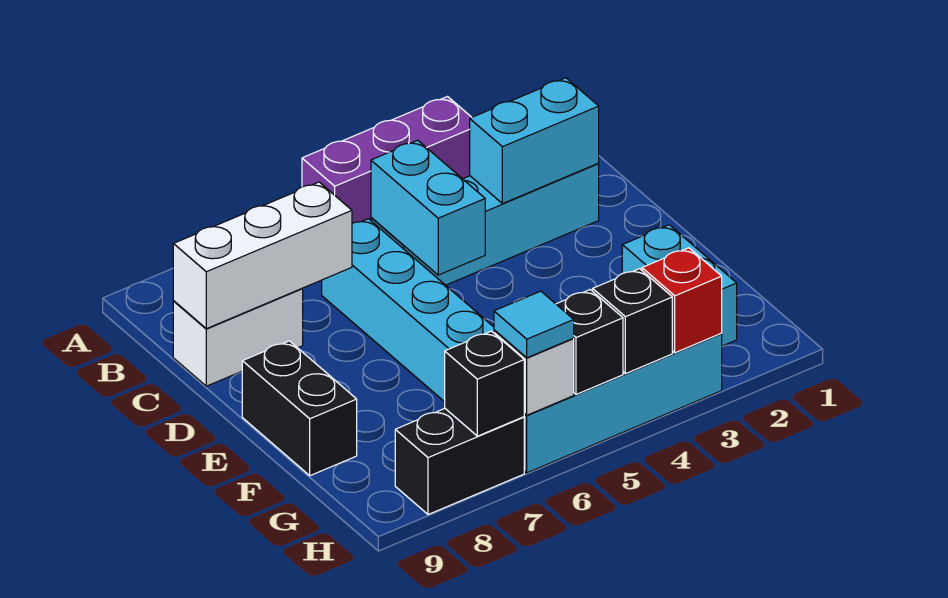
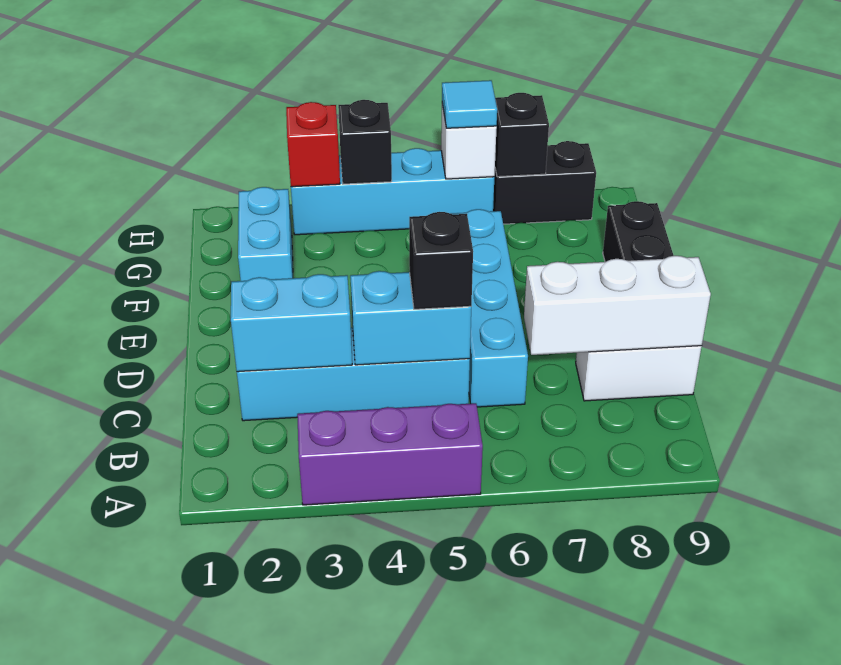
cyan 1x2 brick [371,140,485,275] -> cyan 1x2 brick turned to [350,271,471,365]
black 1x1 brick [556,290,623,394] -> black 1x1 brick moved to [409,212,473,309]

